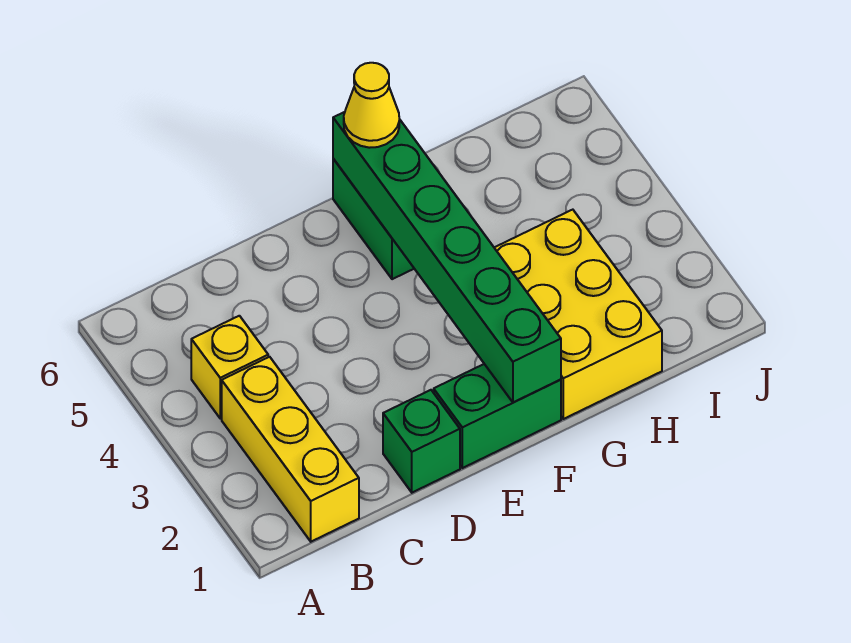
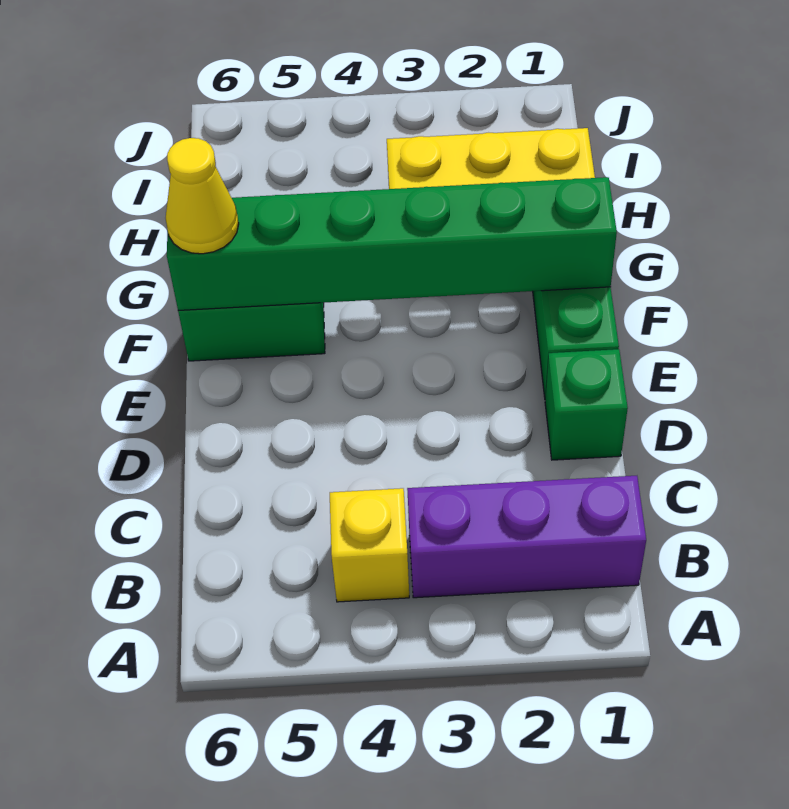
yellow 1x3 brick [222,357,359,542] -> purple 1x3 brick [407,476,646,598]

